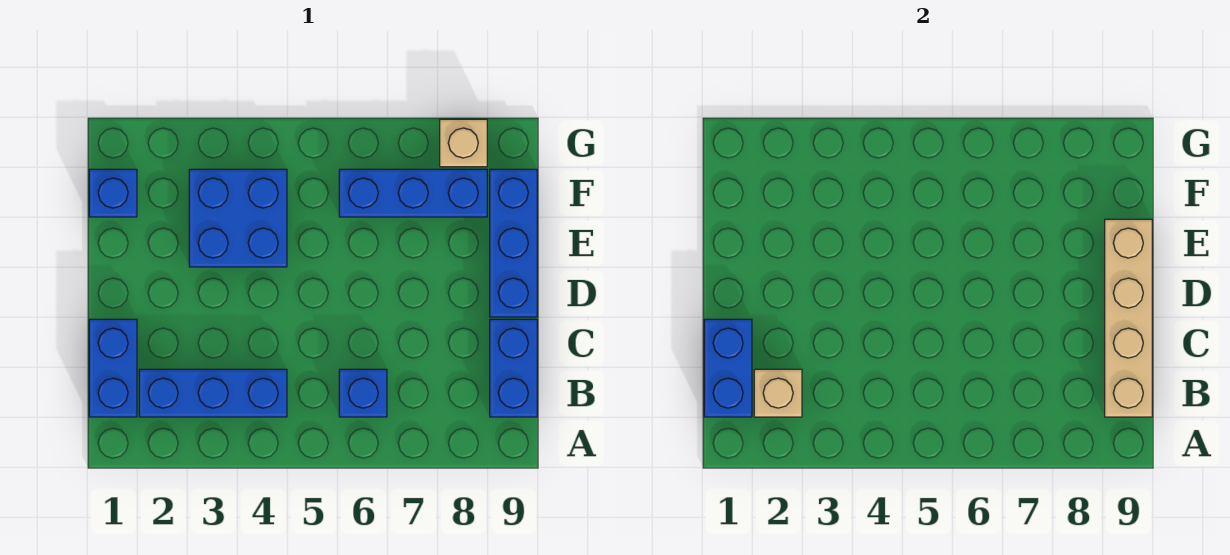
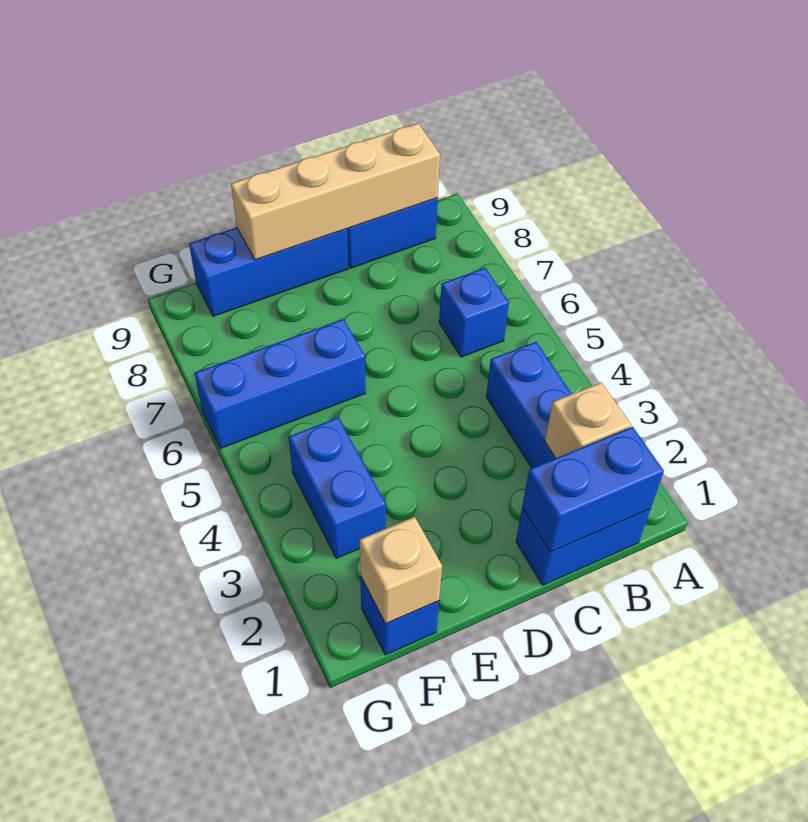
blue 2x2 brick [189,169,287,267] -> blue 1x2 brick [288,418,386,558]
blue 1x3 brick [339,169,487,217] -> blue 1x3 brick turned to [195,319,366,448]
tan 1x1 brick [440,119,487,167] -> tan 1x1 brick moved to [359,517,442,624]

